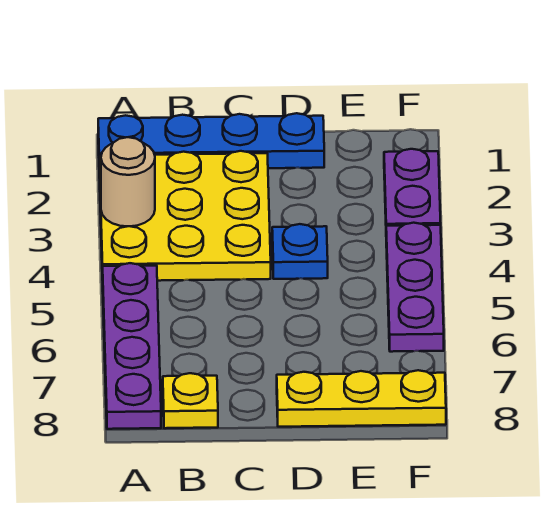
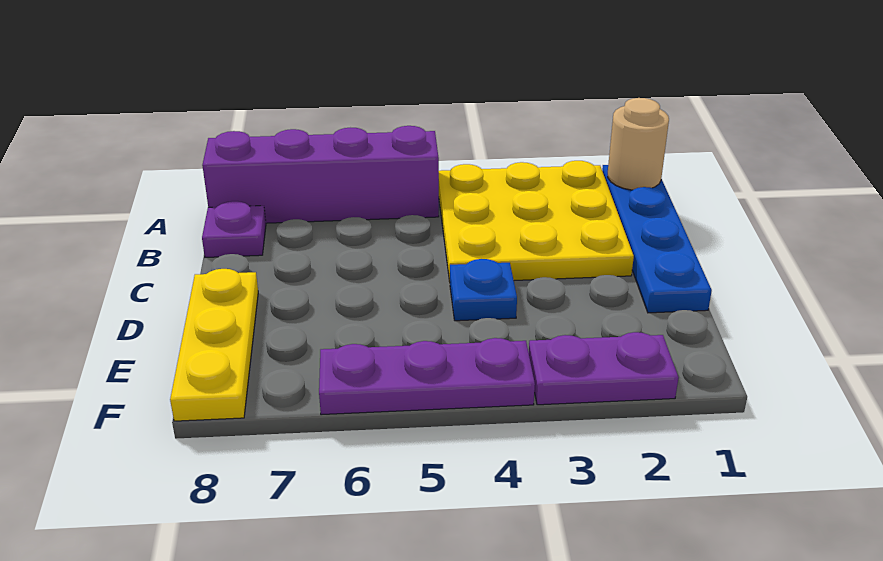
tan 1x1 round brick [101,137,155,226] -> tan 1x1 round brick moved to [608,98,669,190]
purple 1x4 plate [103,263,161,429] -> purple 1x4 brick [202,126,439,223]
yellow 1x1 plate [163,373,218,428] -> purple 1x1 plate [202,201,266,257]

